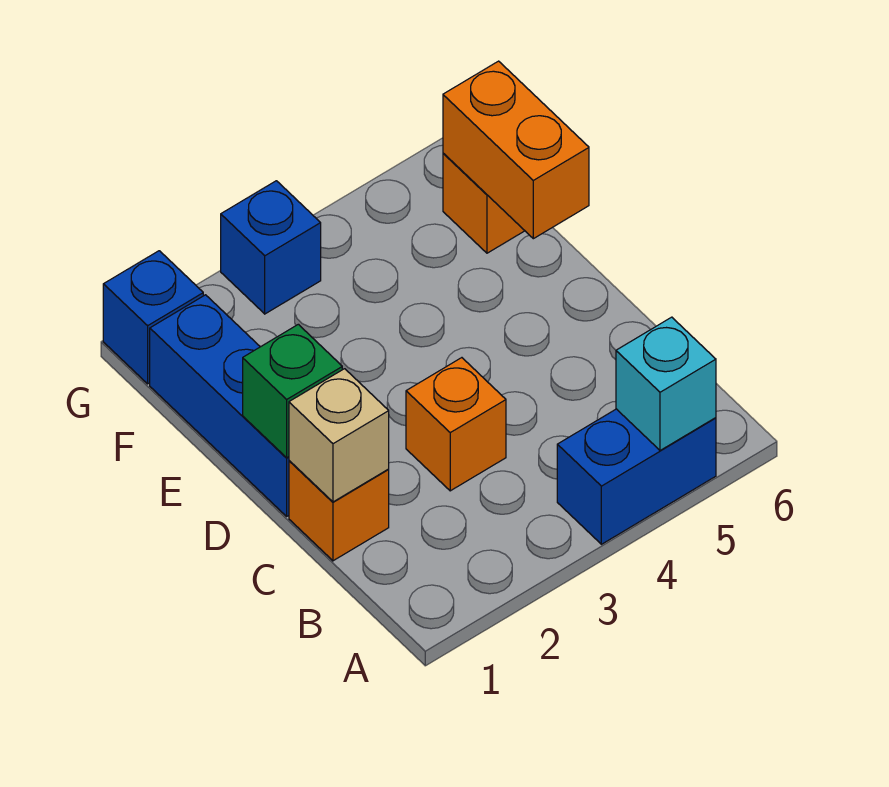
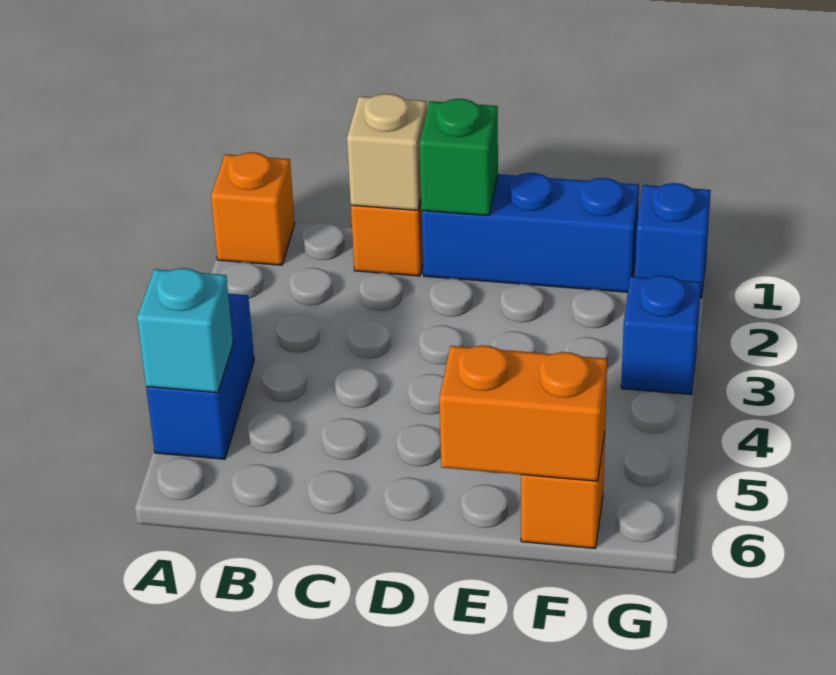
orange 1x1 brick [406,358,506,491] -> orange 1x1 brick moved to [211,152,295,265]

